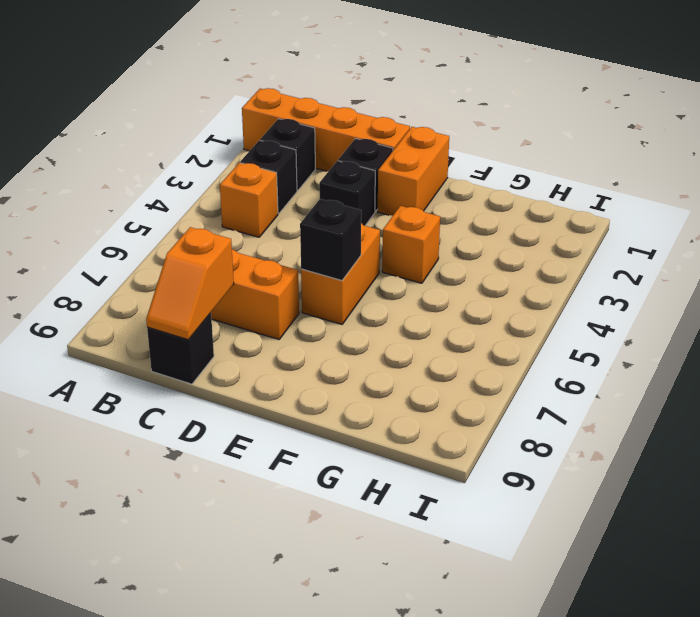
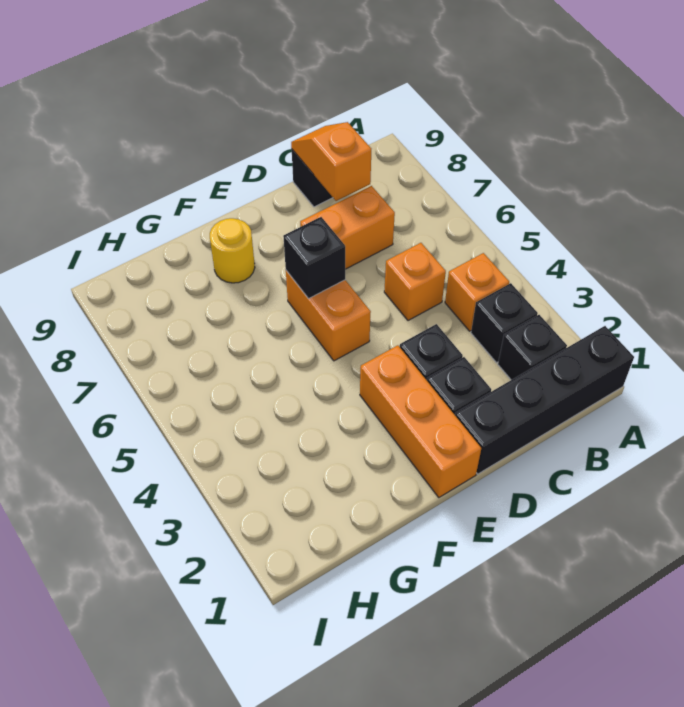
orange 1x4 brick [242,88,410,171] -> black 1x4 brick [455,326,634,474]
orange 1x2 brick [378,127,449,216] -> orange 1x3 brick [360,345,481,497]
orange 1x1 brick [382,206,440,283] -> orange 1x1 brick moved to [384,243,446,321]
none -> yellow 1x1 round brick [210,218,255,283]

